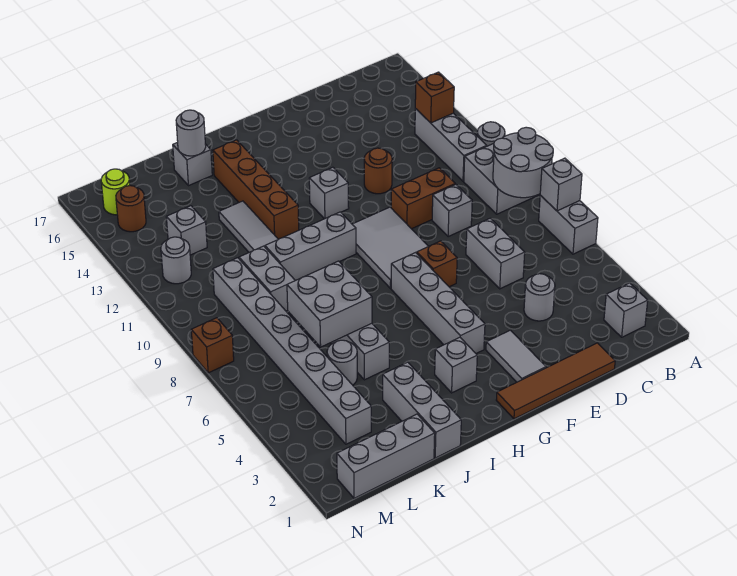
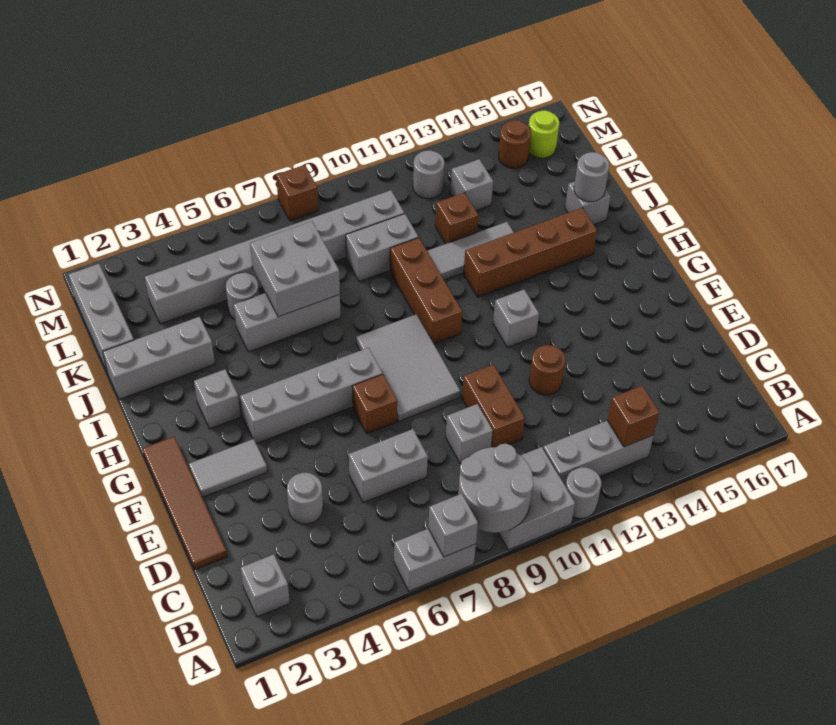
grey 2x3 tile [352,207,428,288] -> grey 2x3 tile turned to [356,314,460,421]
grey 1x3 brick [265,212,356,281] -> brown 1x3 brick [390,238,462,344]
none -> brown 1x1 brick [435,193,478,244]

